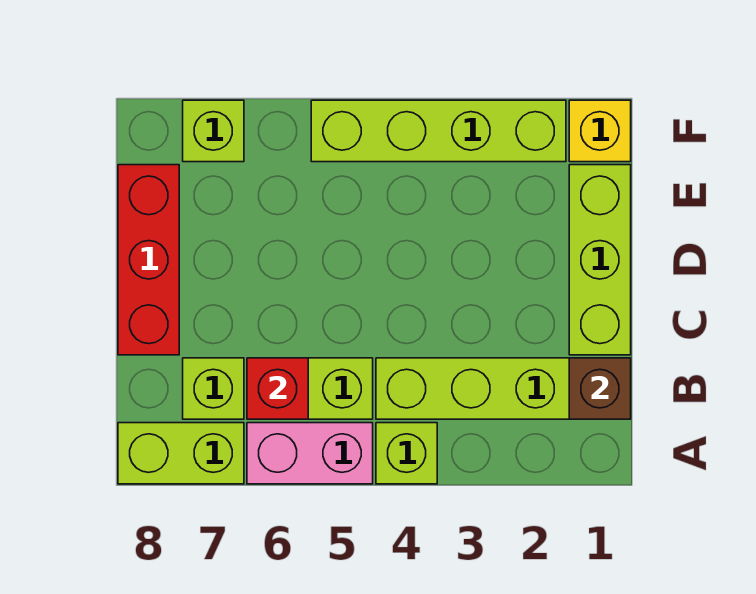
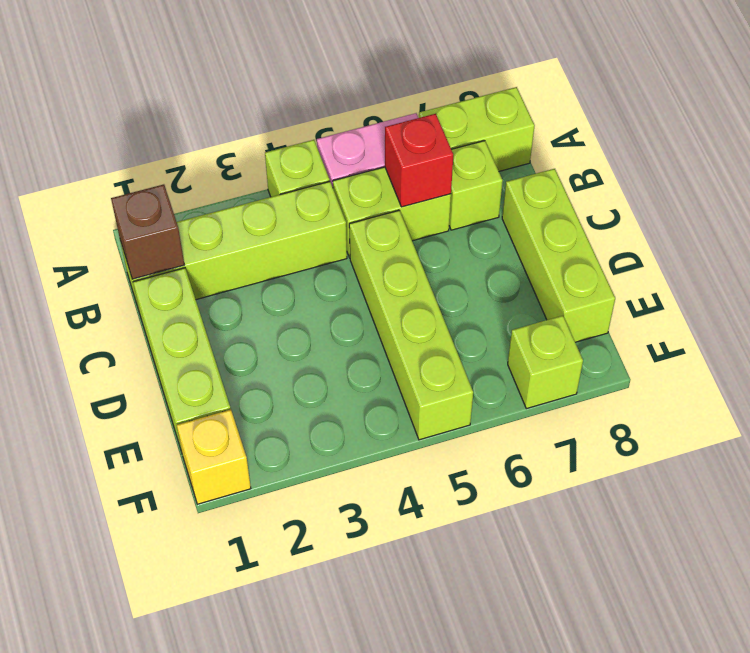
red 1x3 brick [118,165,179,355] -> lime 1x3 brick [502,169,615,342]
lime 1x4 brick [311,100,566,162] -> lime 1x4 brick turned to [349,210,473,440]

